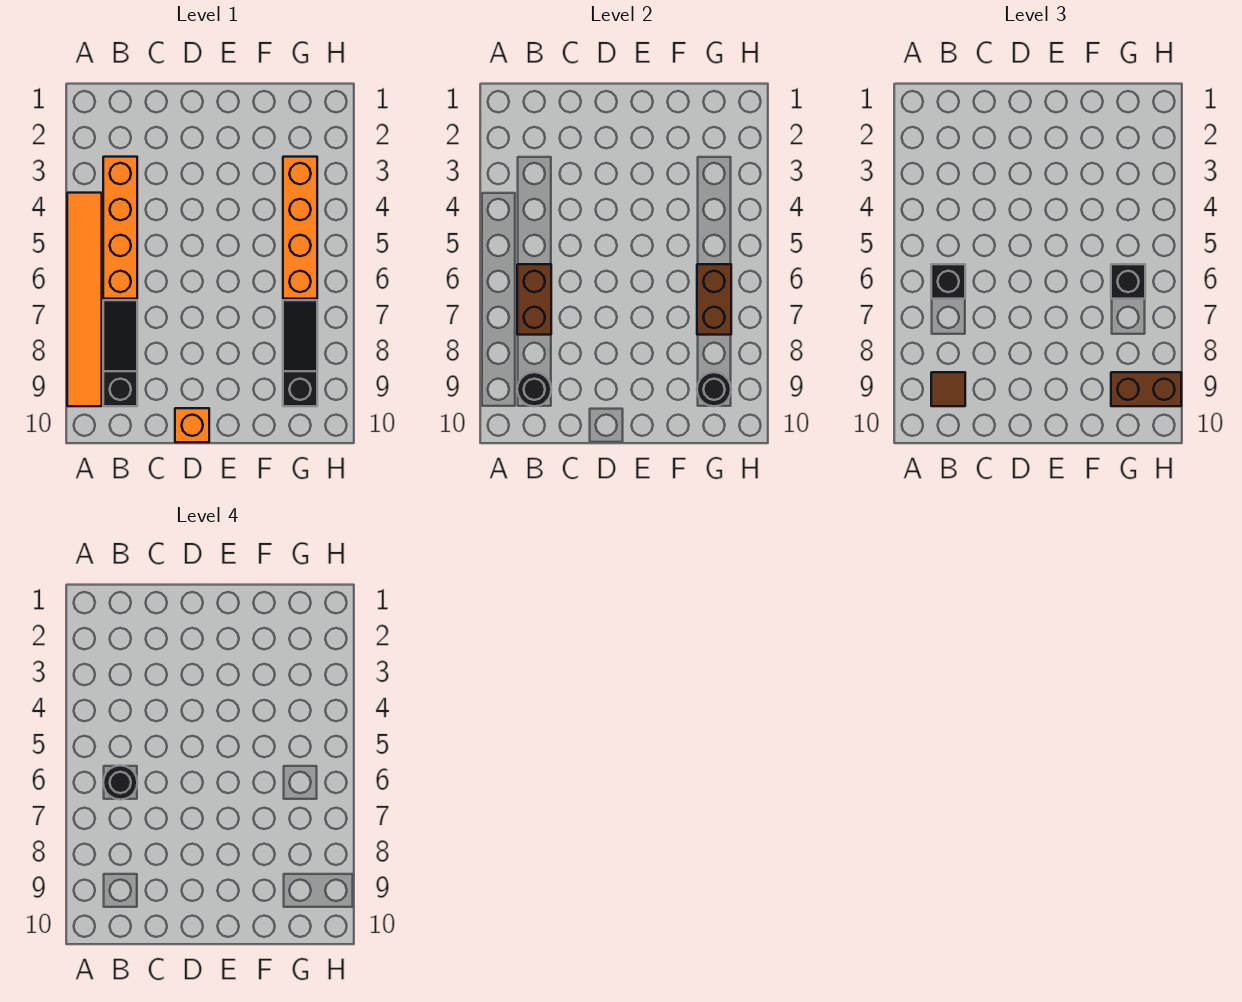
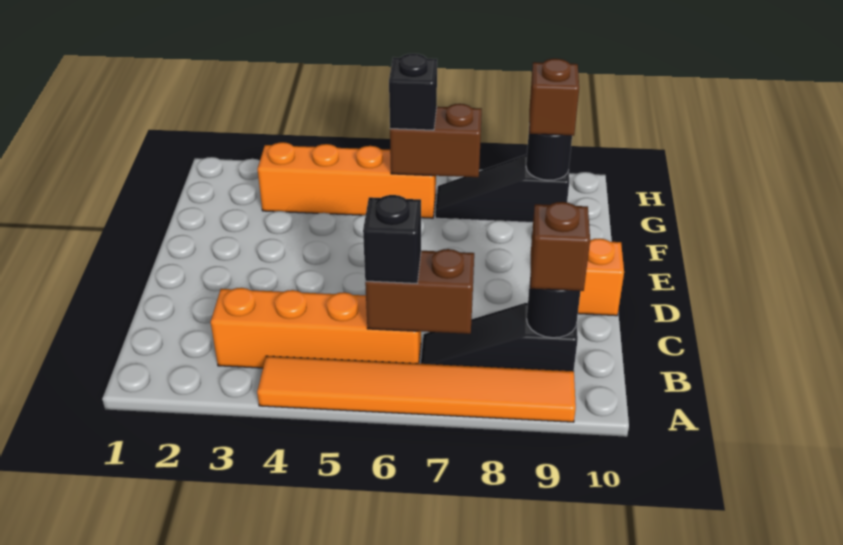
black 1x1 round brick [103,765,137,800] -> none
brown 1x1 tile [931,372,965,406] -> brown 1x1 brick [531,202,590,291]
brown 1x2 brick [1111,372,1181,406] -> brown 1x1 brick [529,59,579,136]

